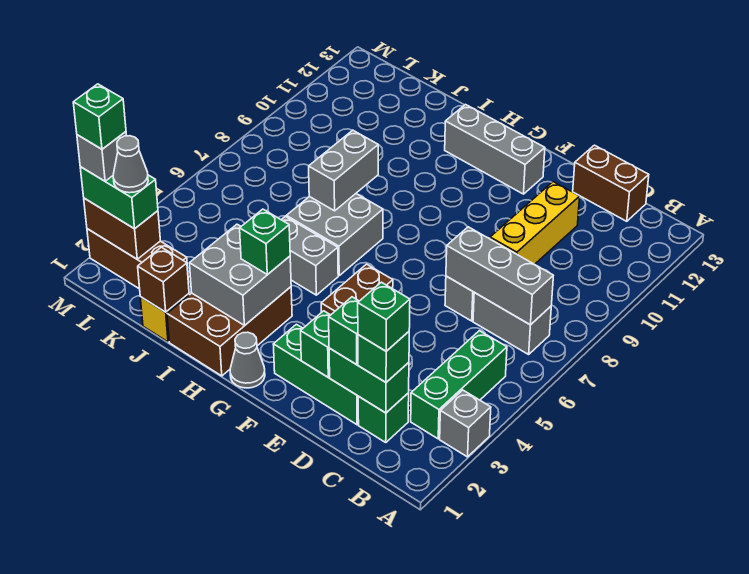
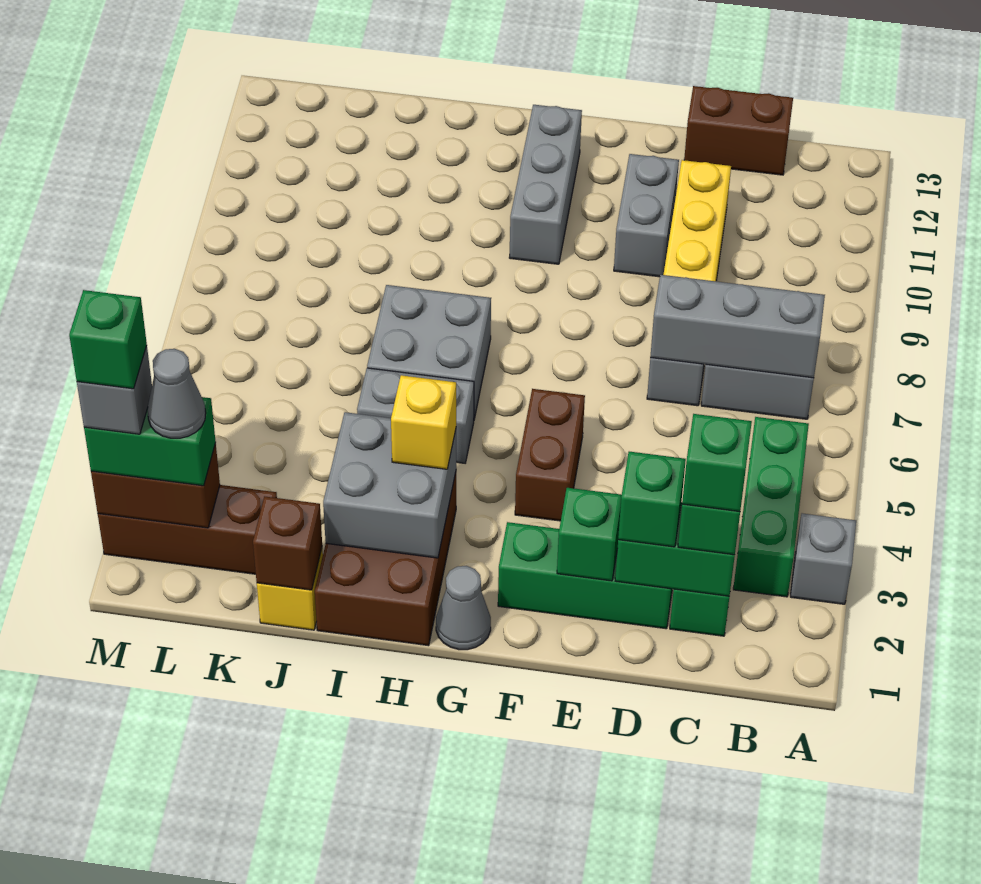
grey 1x3 brick [445,105,545,194] -> grey 1x3 brick turned to [509,105,582,264]
green 1x1 brick [240,209,290,275] -> yellow 1x1 brick [391,375,456,469]
grey 1x2 brick [309,130,378,211] -> grey 1x2 brick moved to [614,154,679,277]

